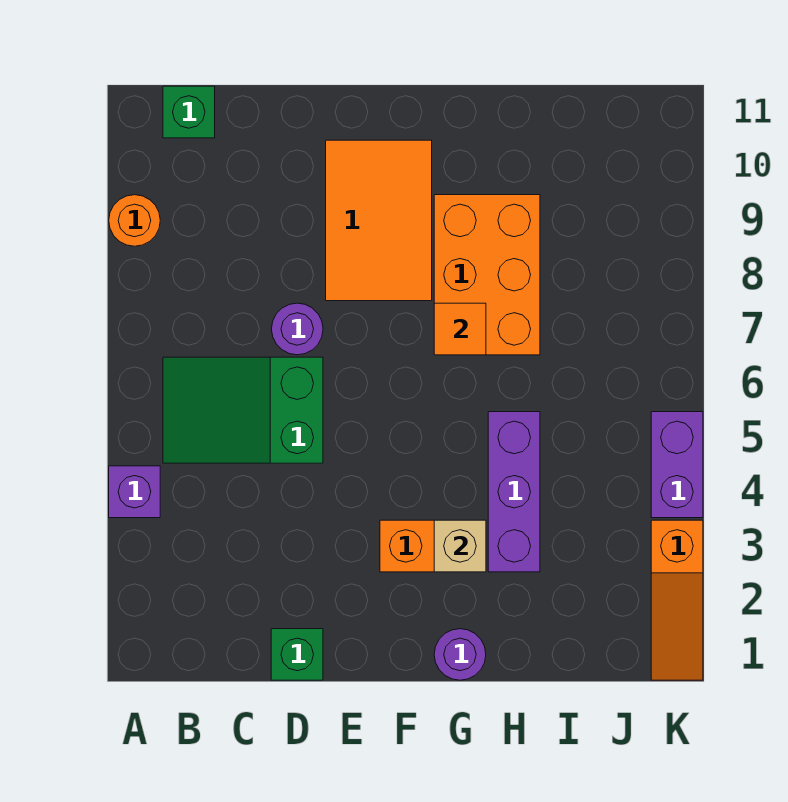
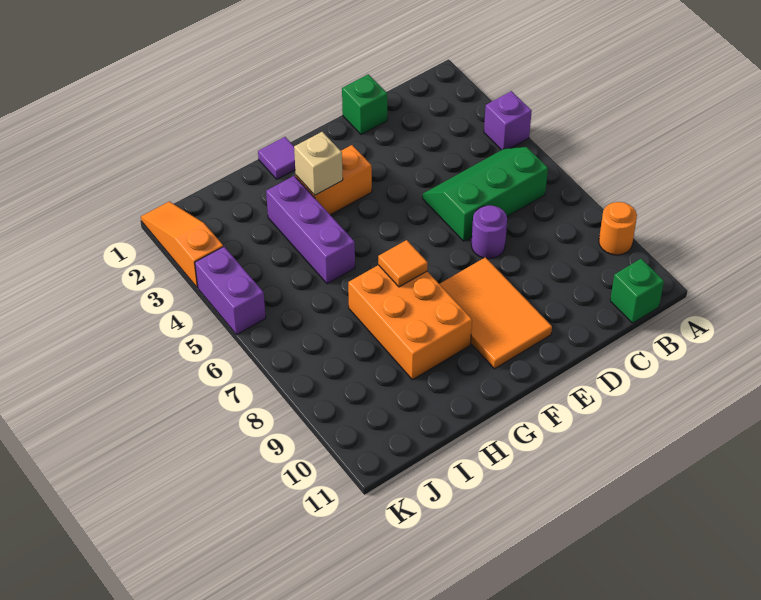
green 2x3 slope [163,357,323,463] -> green 2x3 slope turned to [422,147,548,241]
purple 1x1 round brick [434,629,486,680] -> purple 1x1 tile [258,137,295,179]

